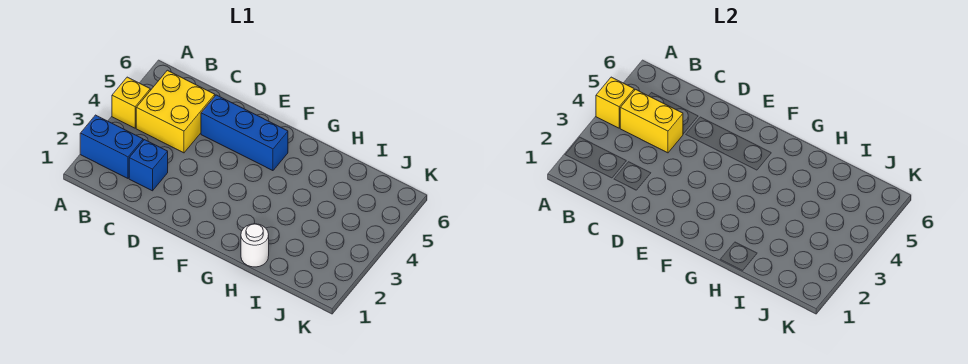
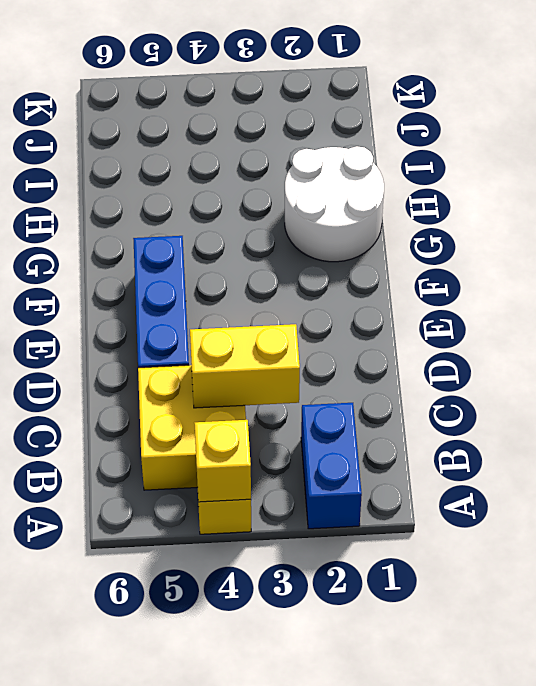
yellow 1x2 brick [620,89,683,153] -> yellow 1x2 brick turned to [190,324,300,408]
blue 1x1 brick [129,140,168,191] -> none
white 1x1 round brick [241,224,269,267] -> white 2x2 round brick [285,146,384,262]

